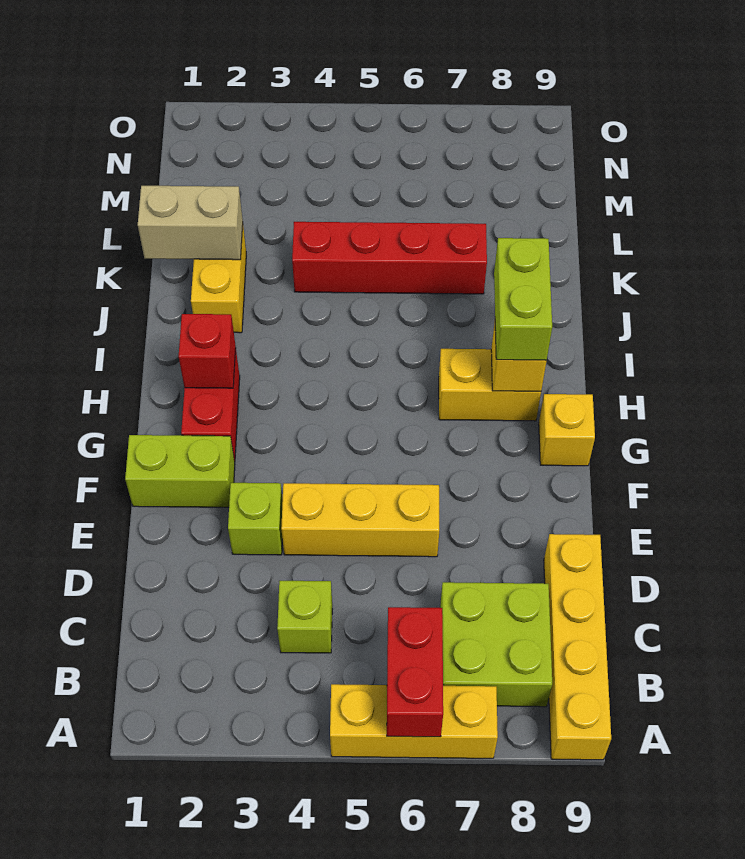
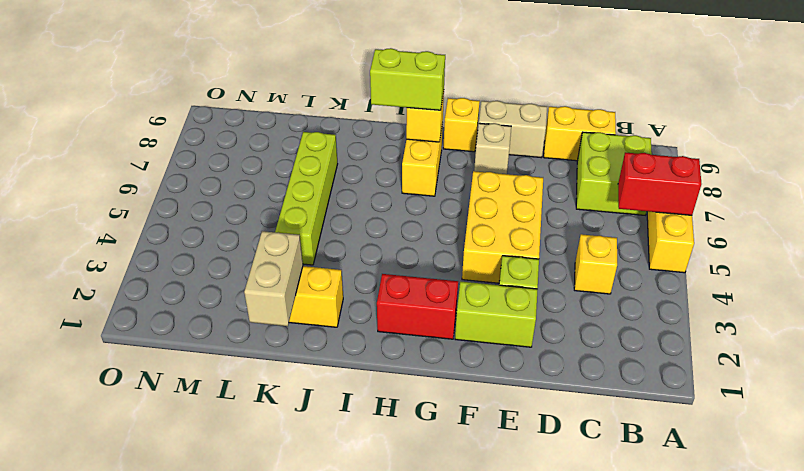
yellow 1x4 brick [544,534,611,760] -> yellow 1x2 brick [544,106,616,161]
lime 1x1 brick [277,581,332,653] -> yellow 1x1 brick [574,234,617,294]
yellow 1x3 brick [281,483,439,557] -> yellow 2x3 brick [462,171,543,283]
none -> tan 1x2 brick [479,101,547,158]
lime 1x2 brick [125,435,235,507] -> lime 1x2 brick turned to [455,282,538,347]
none -> tan 1x1 brick [474,123,511,174]
red 1x1 brick [179,314,236,388] -> none
red 1x4 brick [292,222,487,294] -> lime 1x4 brick [275,132,337,265]

